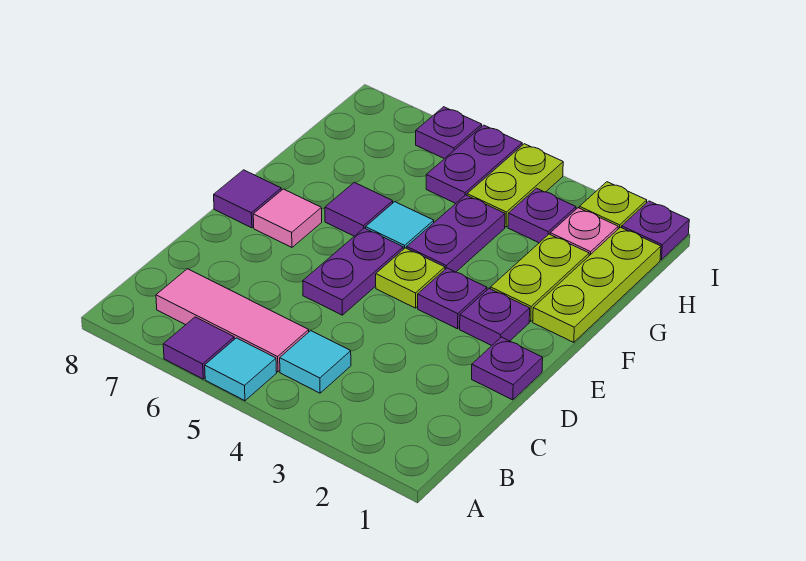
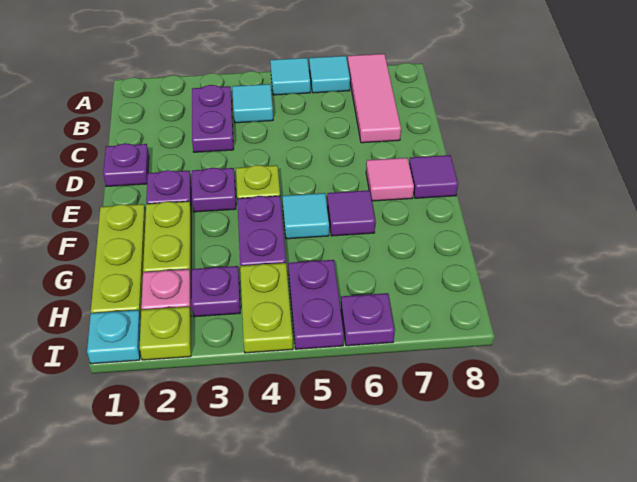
purple 1x1 tile [163,317,234,379] -> cyan 1x1 tile [309,56,350,93]
pink 1x3 tile [156,269,309,372] -> pink 1x3 tile turned to [348,54,401,143]
purple 1x2 plate [303,228,403,315] -> purple 1x2 plate moved to [192,85,234,152]
purple 1x1 plate [622,201,689,260] -> cyan 1x1 plate [87,310,141,364]

